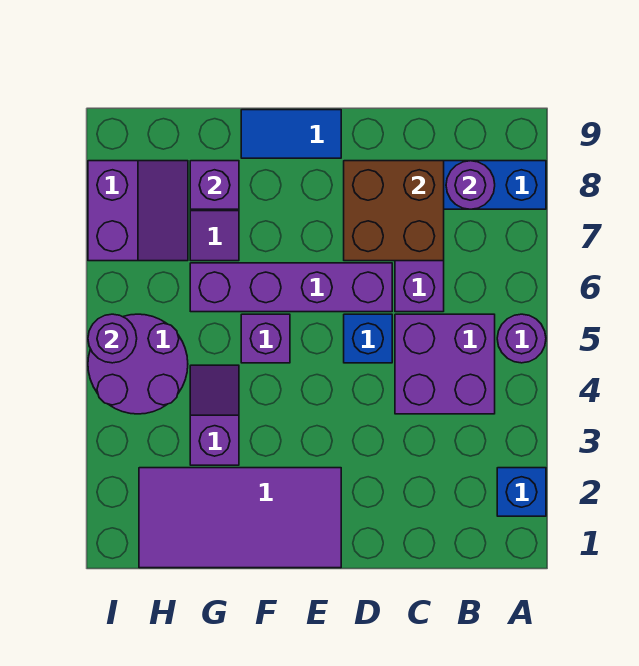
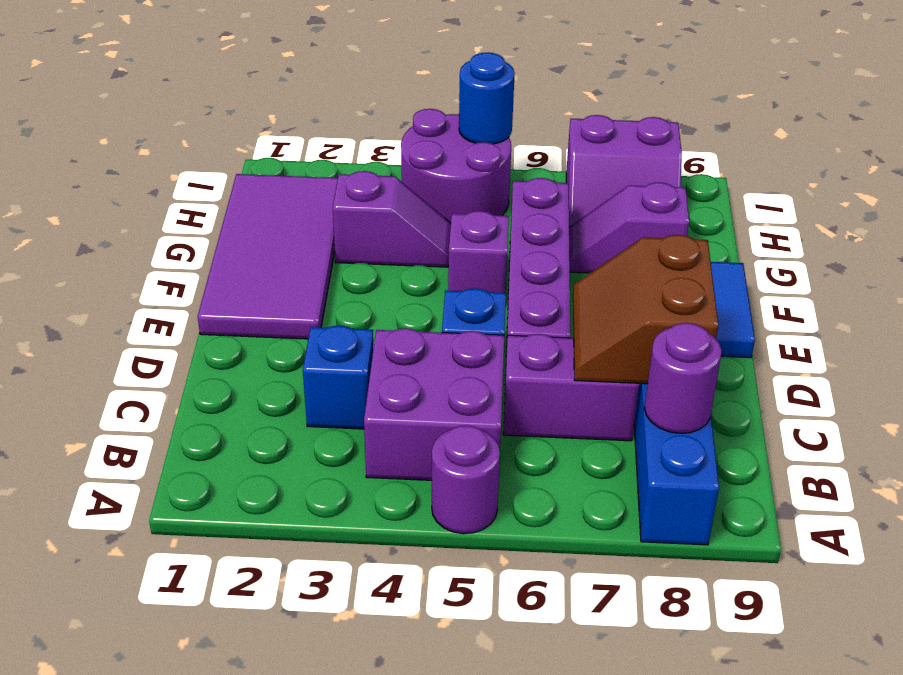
blue 1x1 brick [497,468,546,516] -> blue 1x1 brick moved to [303,326,373,429]
brown 2x2 brick [344,161,444,261] -> brown 2x2 slope [573,235,718,384]
purple 1x1 brick [190,161,239,209] -> none
purple 1x1 round brick [88,314,137,363] -> blue 1x1 round brick [459,53,515,144]

